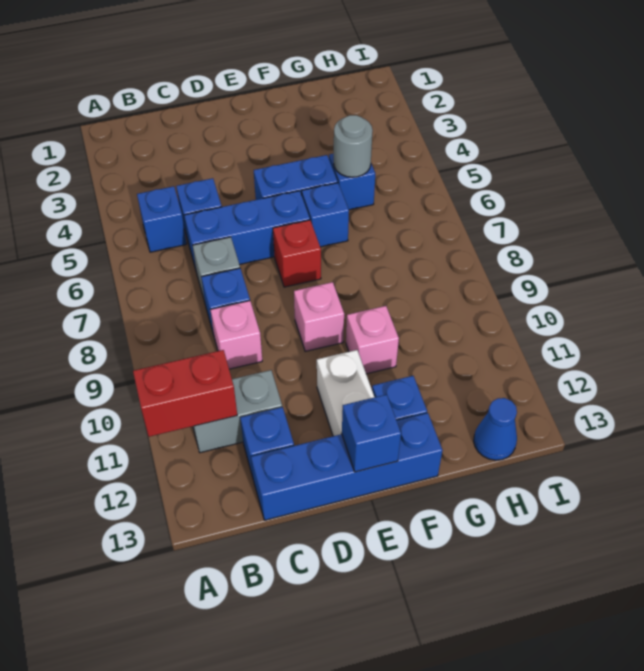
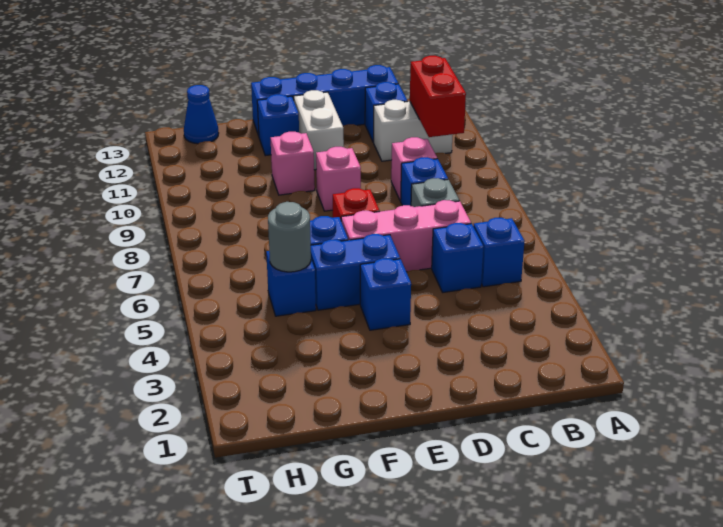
red 1x2 brick [133,350,237,437] -> red 1x2 brick turned to [410,56,466,137]
grey 1x2 brick [193,370,282,453] -> white 1x2 brick [374,100,453,161]
blue 1x3 brick [184,191,310,273] -> pink 1x3 brick [341,200,471,272]
blue 1x1 brick [342,394,401,472] -> blue 1x1 brick moved to [360,258,411,330]

